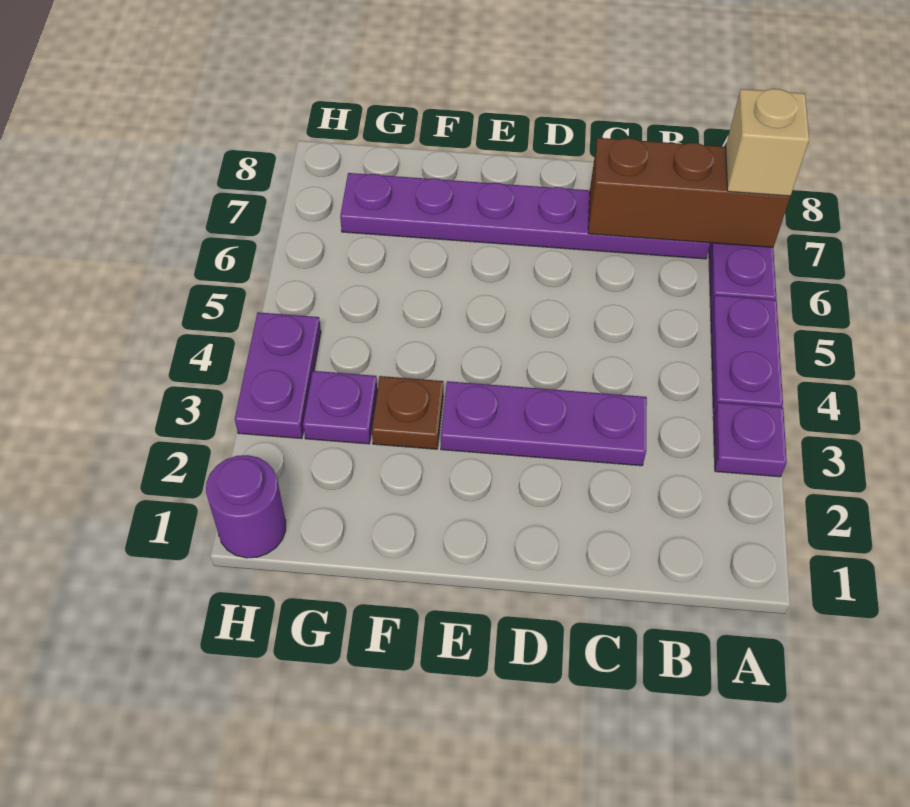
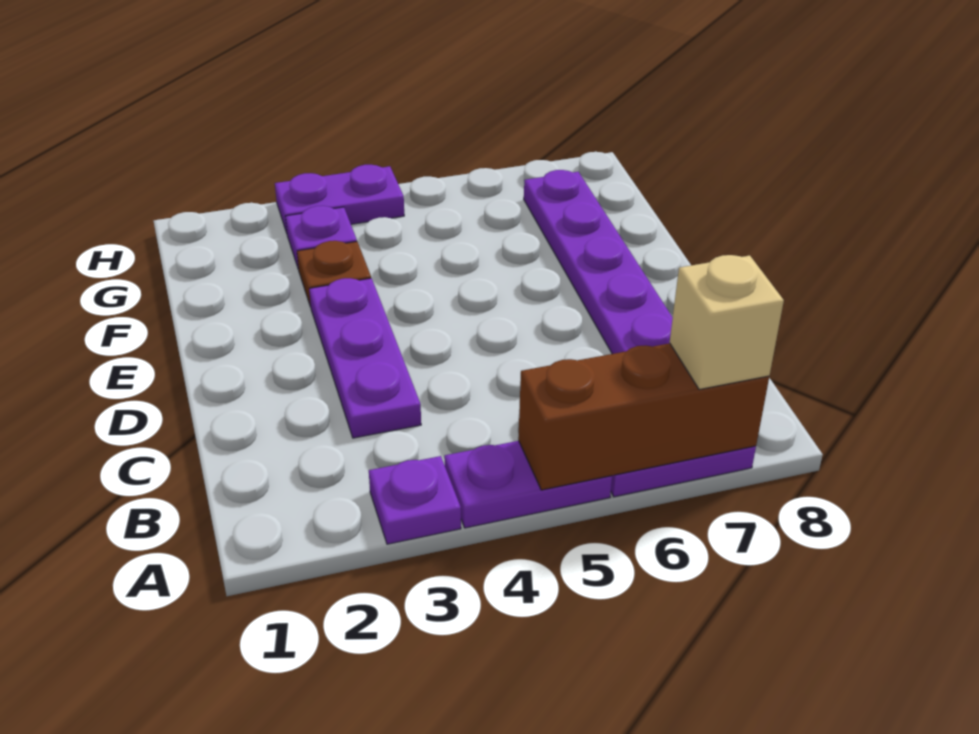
brown 1x3 brick [588,138,790,247] -> brown 1x3 brick turned to [518,343,769,490]
purple 1x1 round brick [206,455,286,558] -> none

